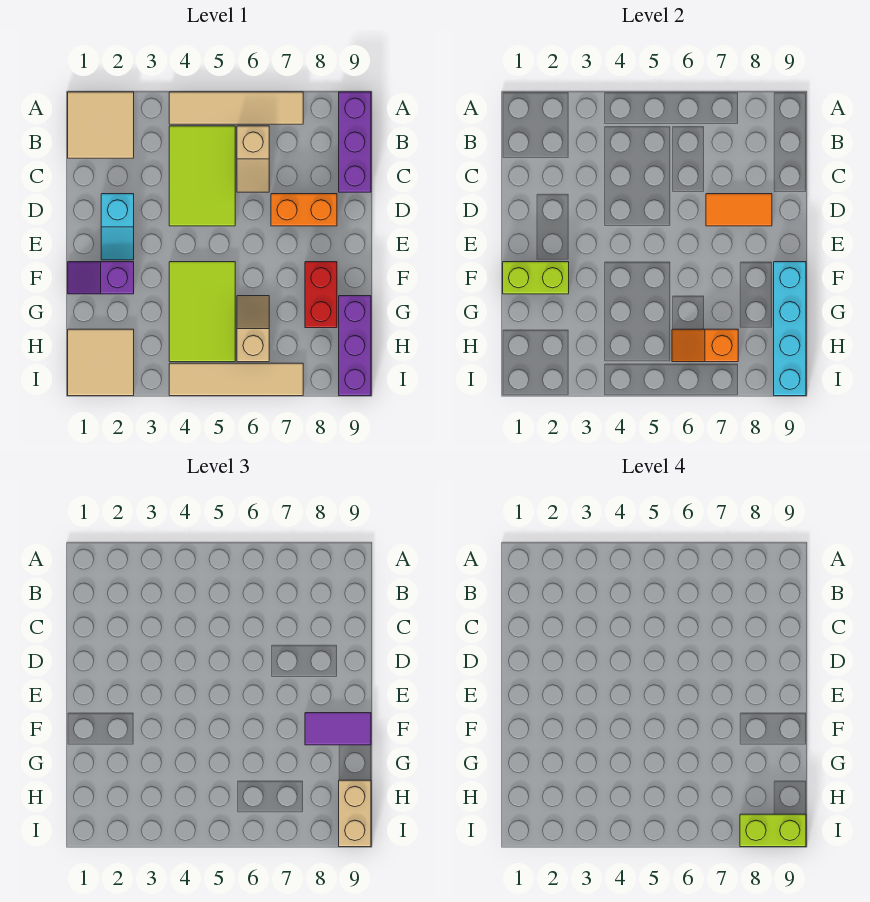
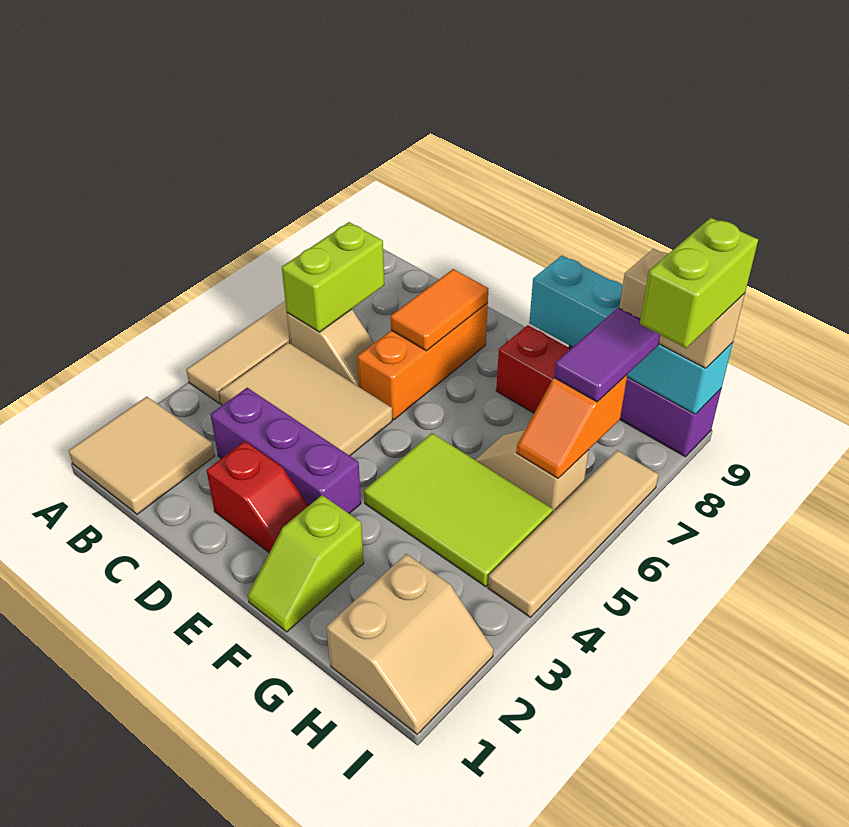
purple 1x3 brick [339,92,371,192] -> purple 1x3 brick moved to [210,388,361,514]
lime 2x3 tile [169,126,235,226] -> tan 2x3 tile [219,343,392,456]
cyan 1x2 slope [101,194,134,260] -> red 1x2 slope [206,441,308,553]
orange 1x2 brick [271,194,337,226] -> orange 1x3 brick [357,303,488,420]
purple 1x2 slope [68,262,134,294] -> lime 1x2 slope [248,495,364,632]
lime 1x2 brick [503,262,569,294] -> lime 1x2 brick moved to [282,222,384,332]
purple 1x2 tile [305,713,371,745] -> purple 1x2 tile moved to [554,308,660,402]
tan 2x2 tile [68,329,134,396] -> tan 2x2 slope [326,554,493,734]

